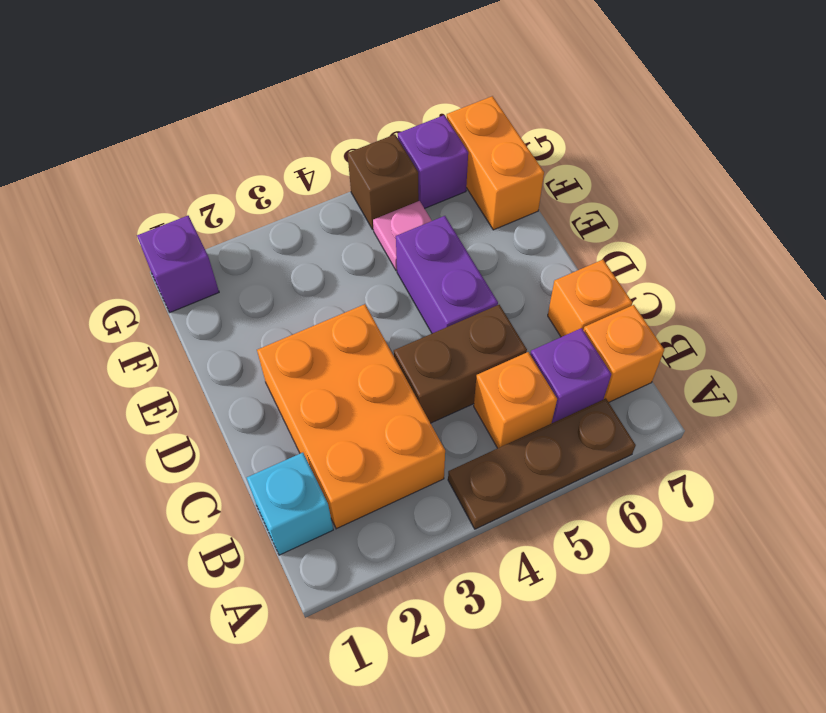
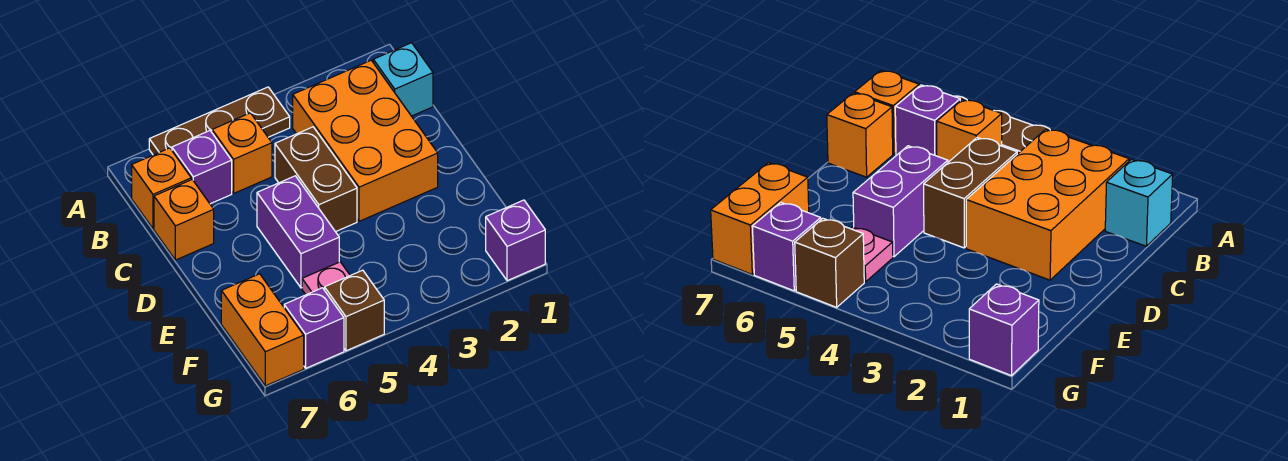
brown 1x2 brick [394,305,527,423] -> brown 1x2 brick turned to [275,127,357,232]

